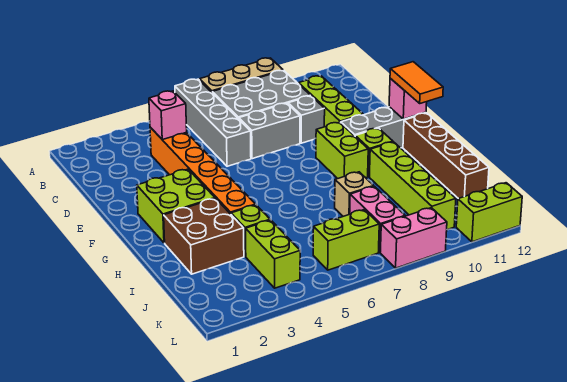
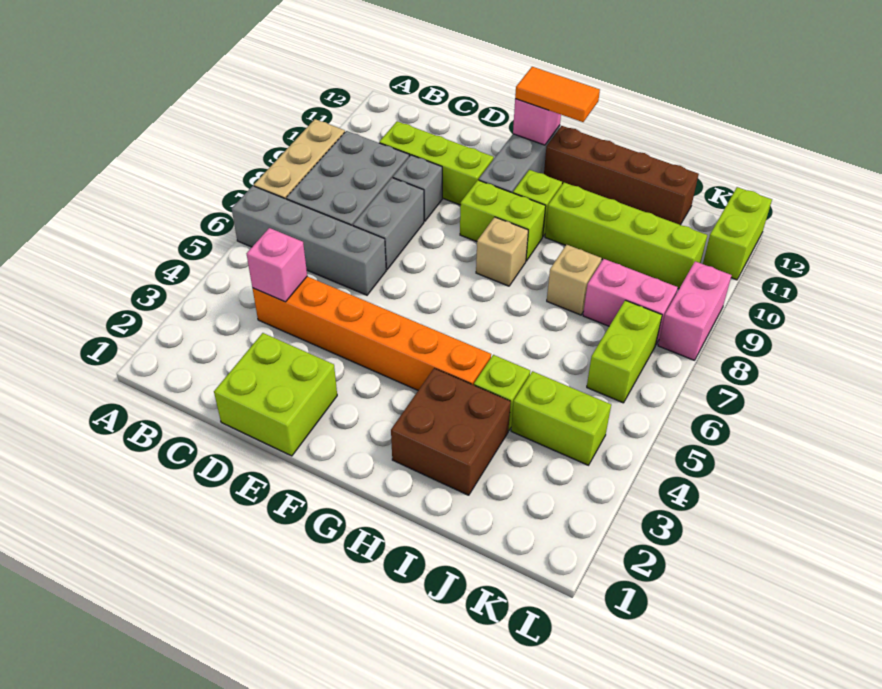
lime 2x2 brick [137,169,215,243] -> lime 2x2 brick moved to [214,333,337,456]
none -> tan 1x1 brick [476,217,528,286]

